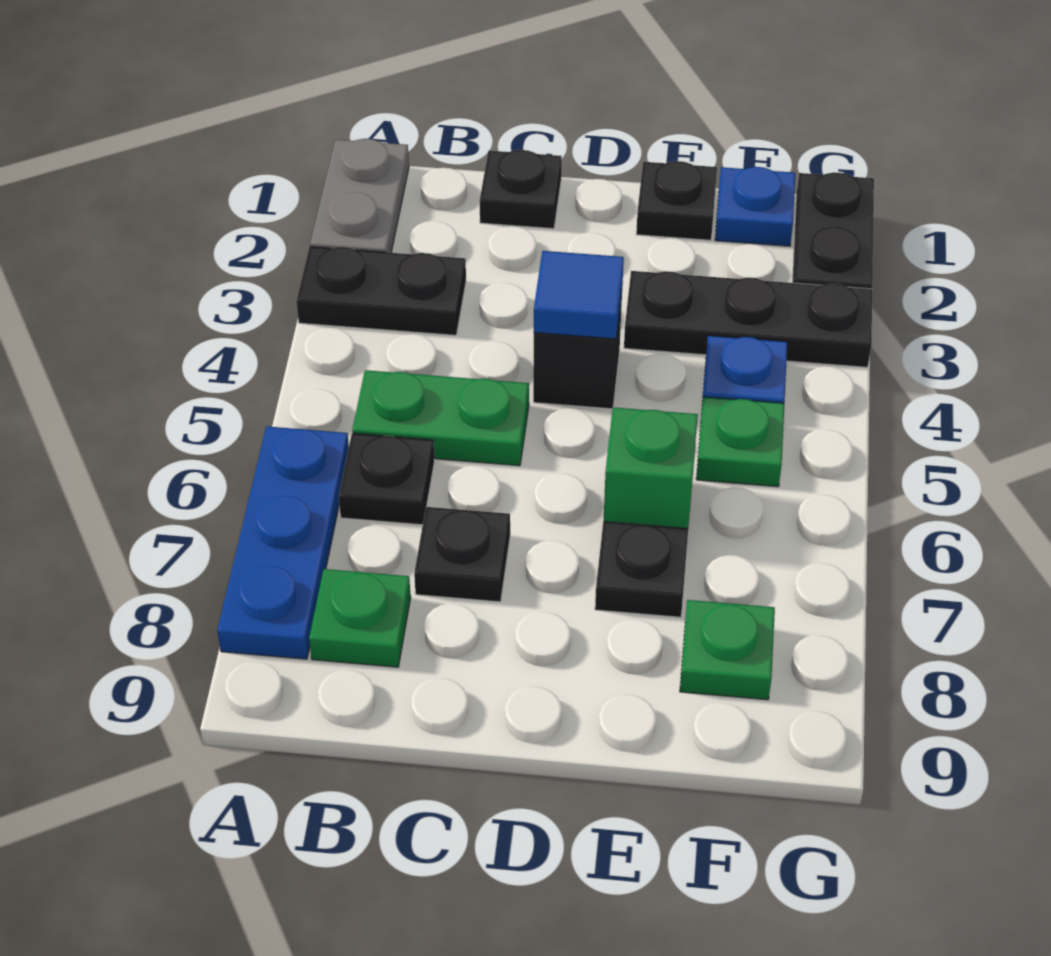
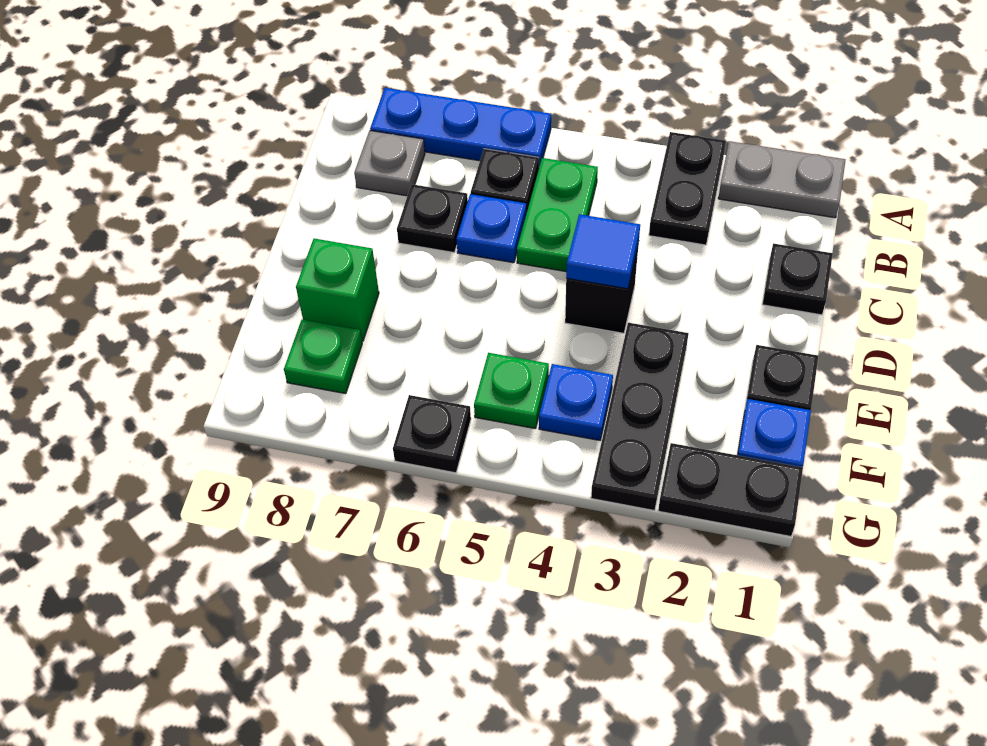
green 1x1 plate [309,569,411,667] -> grey 1x1 plate [354,131,425,196]
none -> blue 1x1 plate [456,194,527,263]
green 1x1 brick [604,407,698,528] -> green 1x1 brick moved to [296,239,379,341]
black 1x1 plate [595,521,688,617] -> black 1x1 plate moved to [393,395,471,473]

